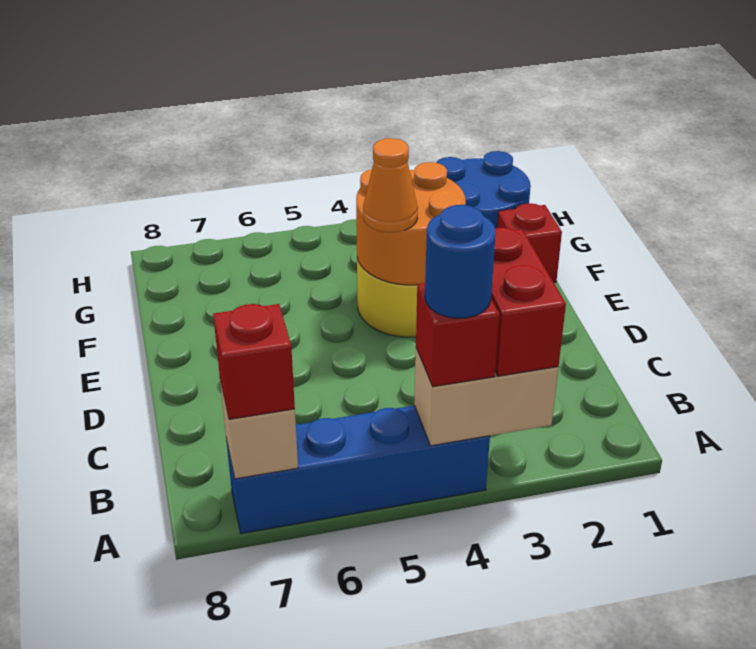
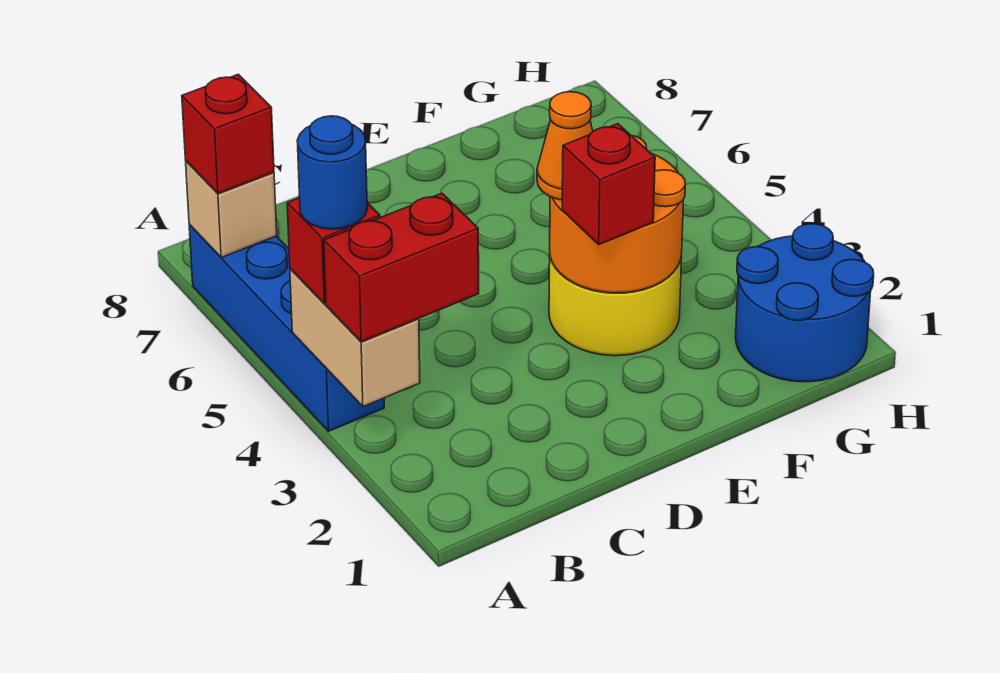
red 1x1 brick [497,203,562,283] -> red 1x1 brick moved to [562,124,655,245]

